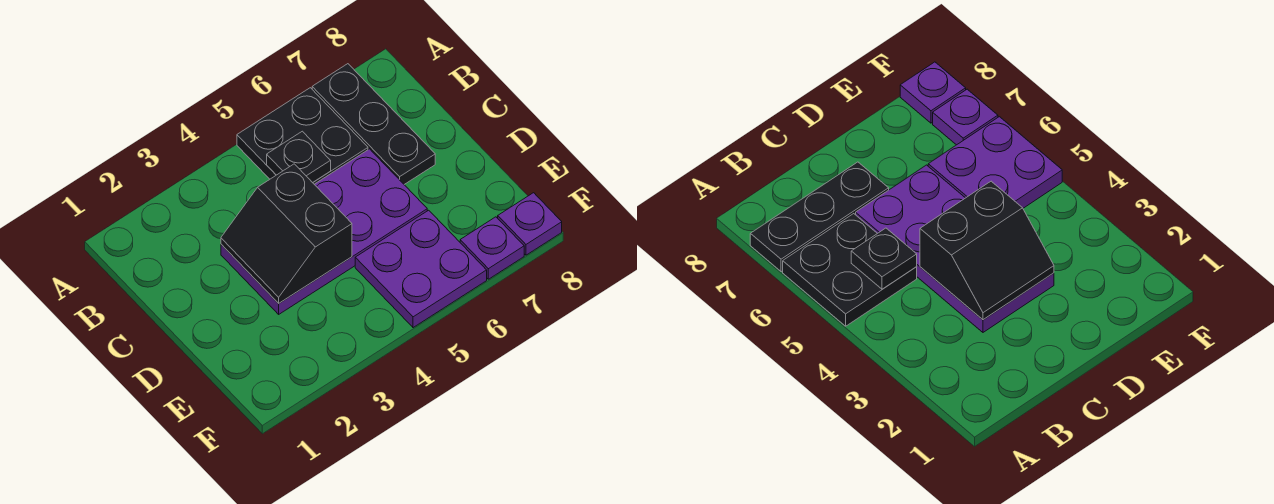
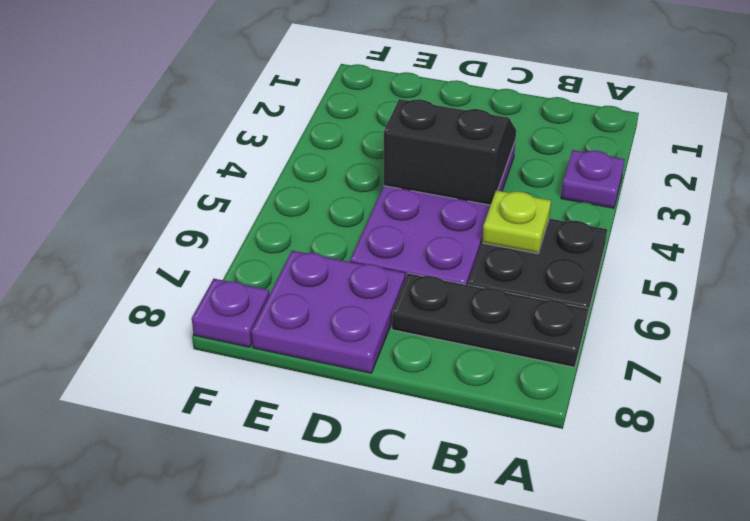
black 1x1 plate [267,131,331,183] -> lime 1x1 plate [482,190,551,254]
purple 2x2 plate [355,210,487,328] -> purple 2x2 plate moved to [251,251,405,373]
purple 1x1 plate [460,217,524,279] -> purple 1x1 plate moved to [561,150,625,208]

